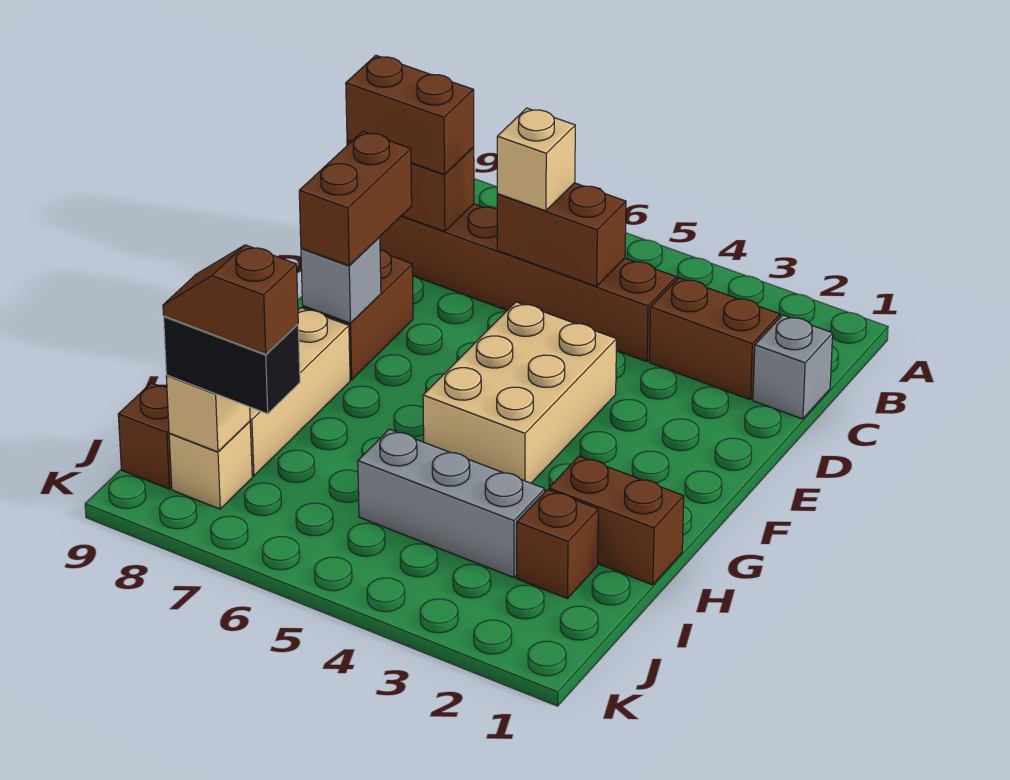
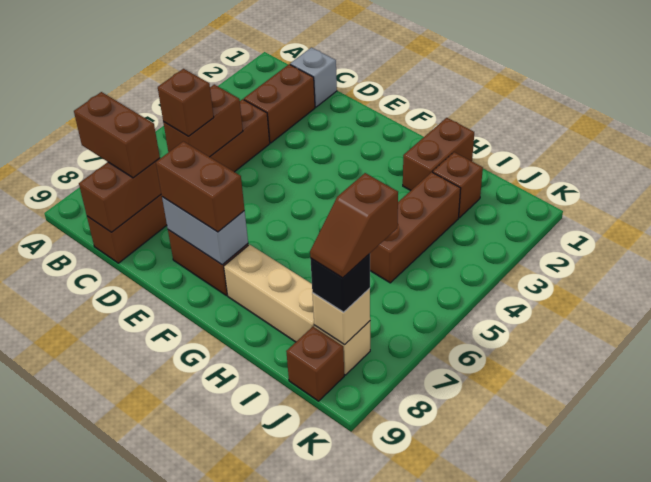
tan 1x1 brick [497,108,575,211] -> brown 1x1 brick [158,69,214,136]
brown 1x2 brick [346,55,474,174] -> brown 1x2 brick turned to [74,92,160,178]
tan 2x3 brick [423,302,617,483] -> none
grey 1x1 brick [301,237,381,323] -> grey 1x2 brick [162,197,248,265]
grey 1x3 brick [358,429,545,578] -> brown 1x3 brick [370,172,461,283]
black 1x2 brick [164,316,300,414] -> black 1x1 brick [310,254,370,312]

